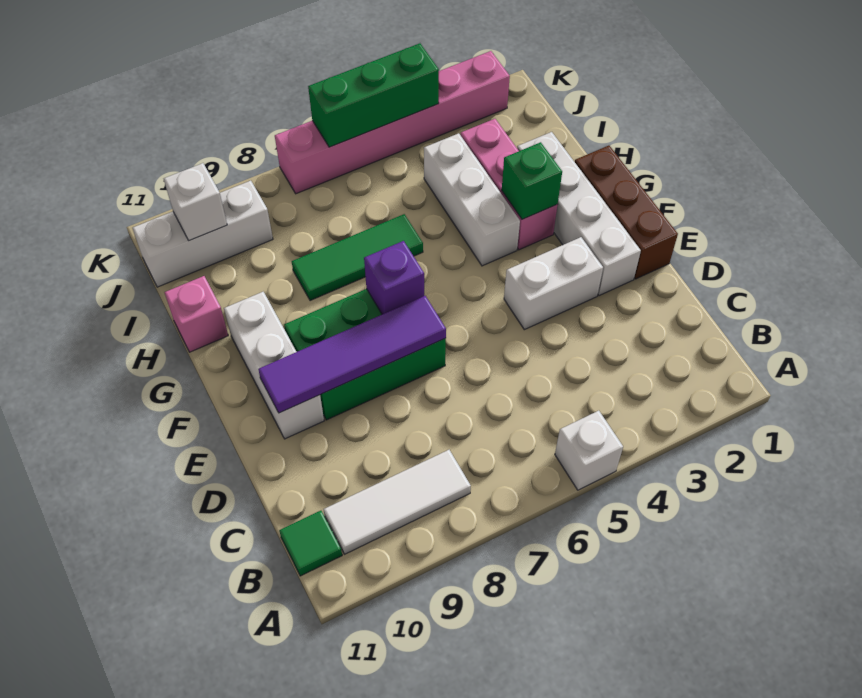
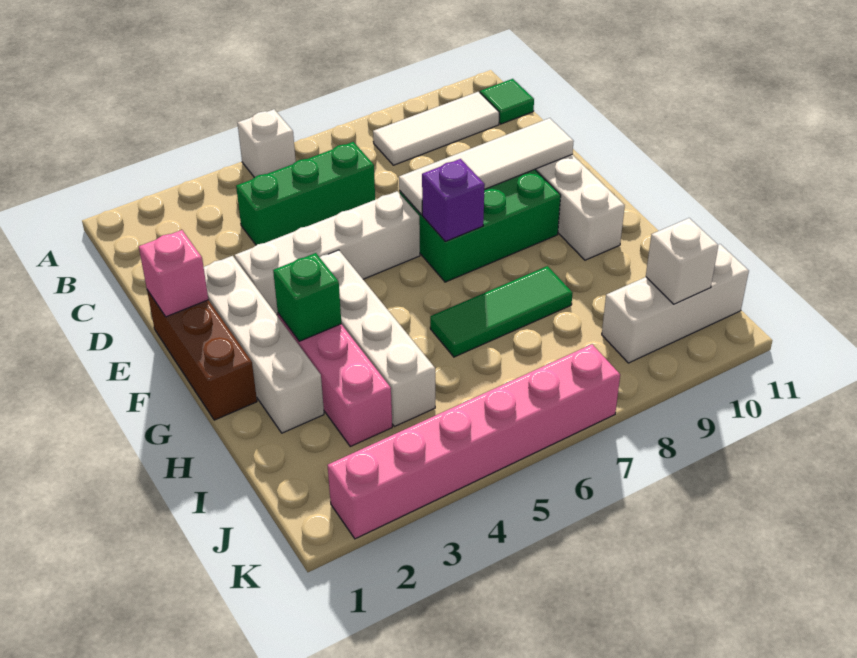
white 1x2 brick [504,237,603,330] -> white 1x4 brick [235,191,420,315]
purple 1x4 tile [258,296,446,413] -> white 1x4 tile [399,118,574,215]
white 1x3 brick [424,133,520,266] -> white 1x4 brick [320,250,435,427]
pink 1x1 brick [164,276,228,352] -> pink 1x1 brick moved to [139,230,208,317]
green 1x3 brick [308,43,439,147] -> green 1x3 brick moved to [236,142,375,245]

